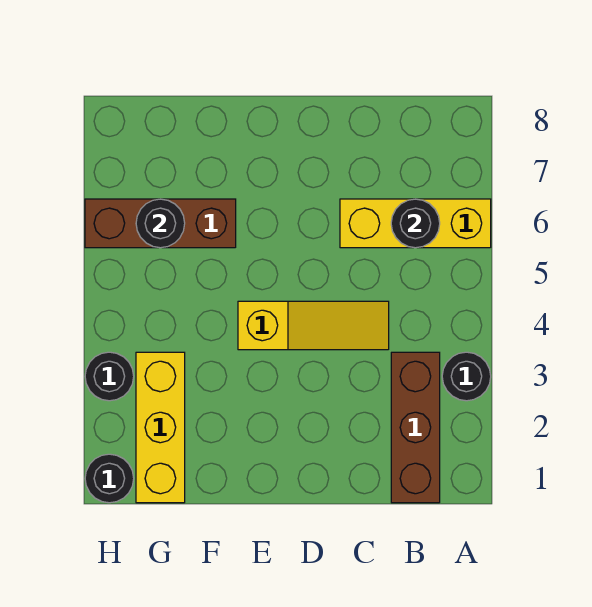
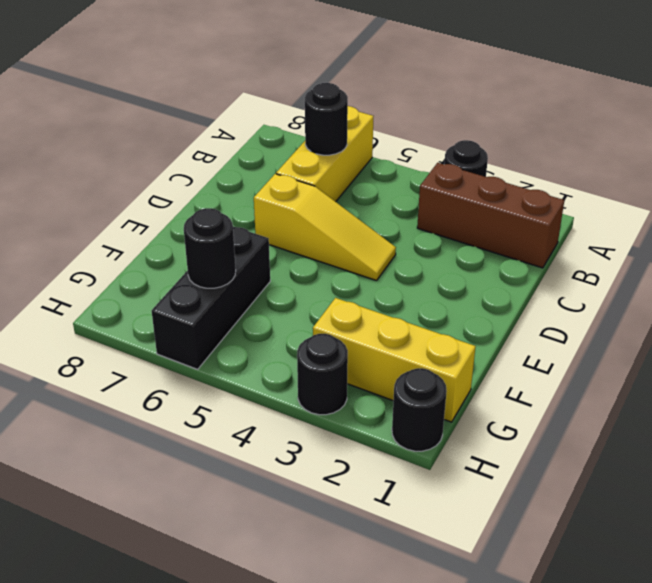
yellow 1x3 slope [238,301,389,350] -> yellow 1x3 slope turned to [254,174,396,281]
brown 1x3 brick [85,199,236,248] -> black 1x3 brick [152,226,270,369]

